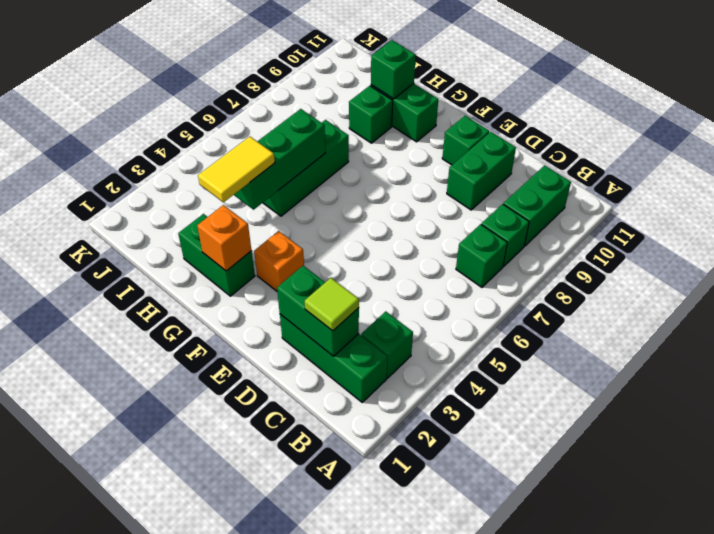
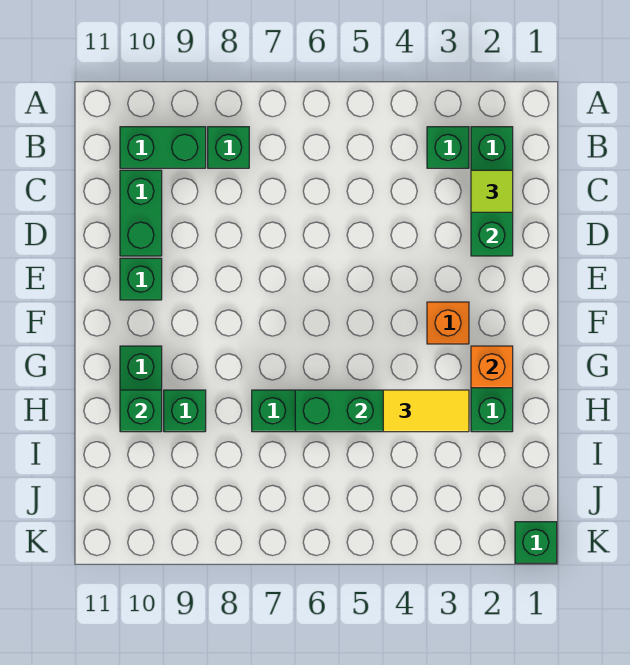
green 1x1 brick [456,224,507,287] -> green 1x1 brick moved to [515,522,557,563]
green 1x2 brick [447,132,516,210] -> green 1x2 brick turned to [120,170,162,256]

